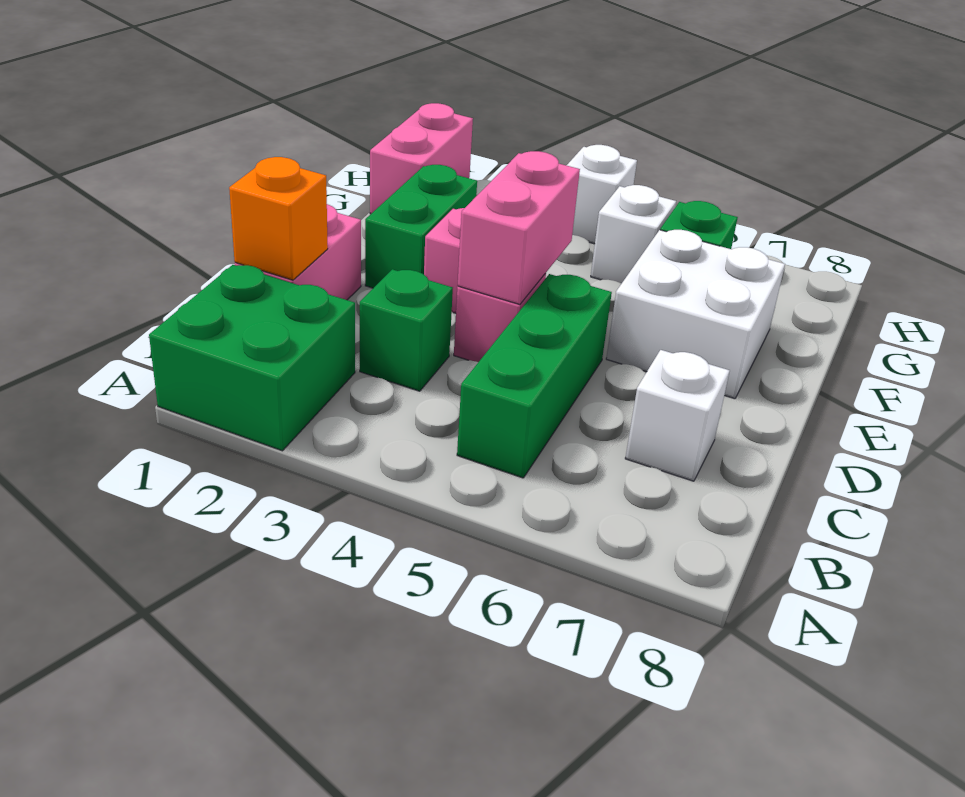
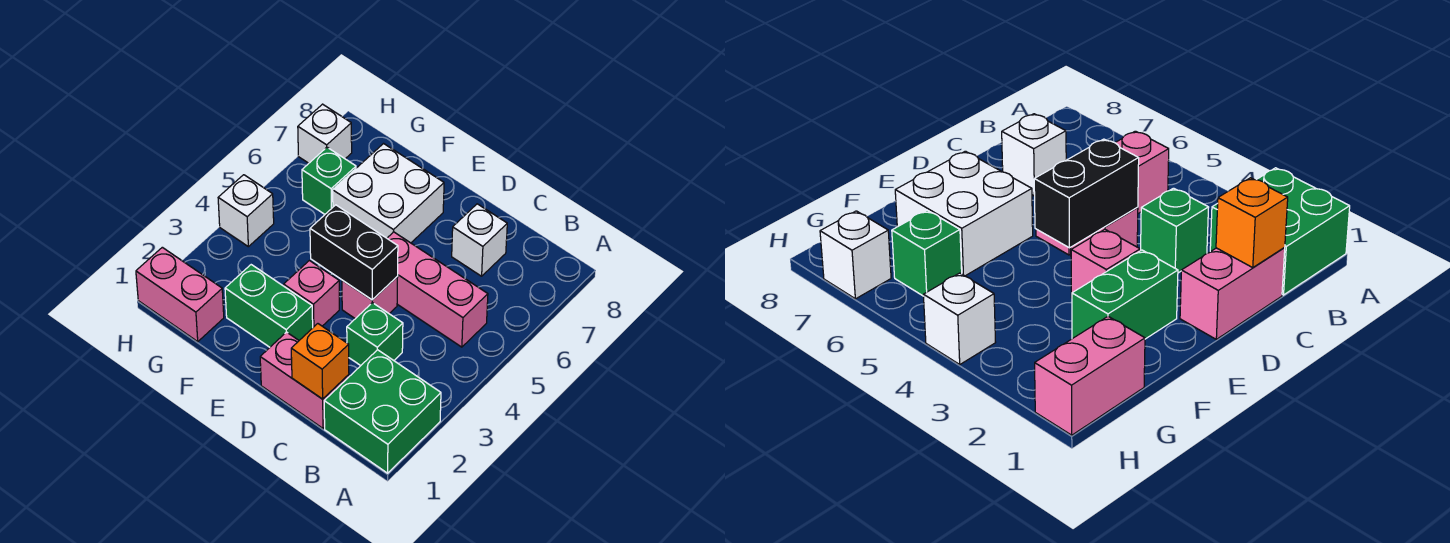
green 1x3 brick [457,274,612,478] -> pink 1x3 brick [387,232,488,347]
pink 1x2 brick [458,151,580,305] -> black 1x2 brick [310,205,398,300]
white 1x1 brick [591,185,676,284] -> white 1x1 brick moved to [298,104,352,163]

